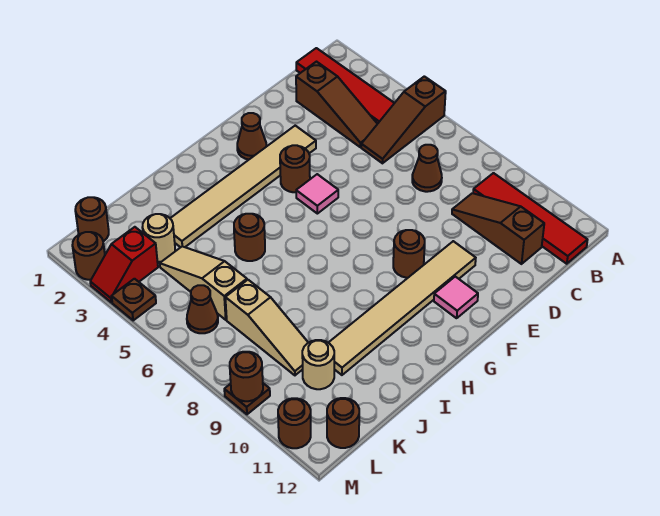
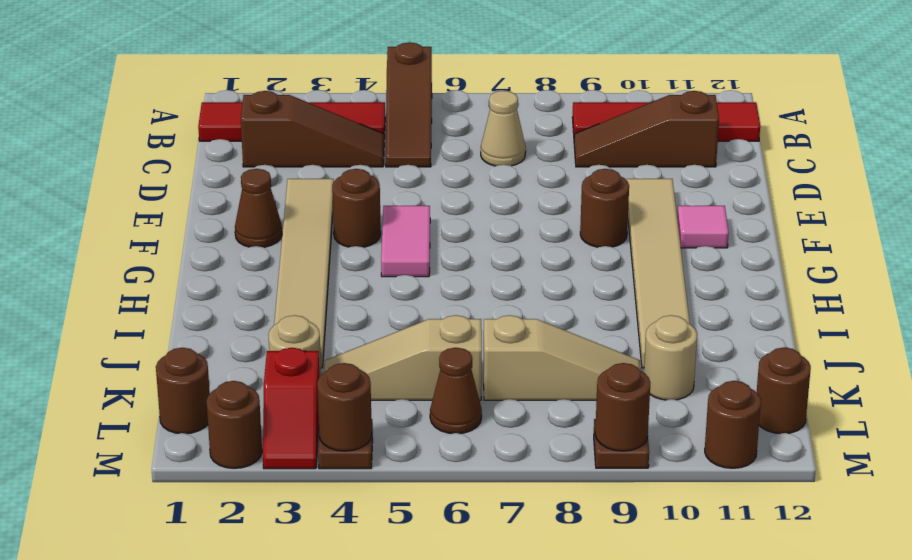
brown 1x1 cone [412,145,442,192] -> tan 1x1 cone [481,91,526,166]
pink 1x1 tile [296,174,338,214] -> pink 1x2 tile [381,206,430,277]
brown 1x1 round brick [234,214,265,261] -> brown 1x1 round brick moved to [317,363,372,451]

